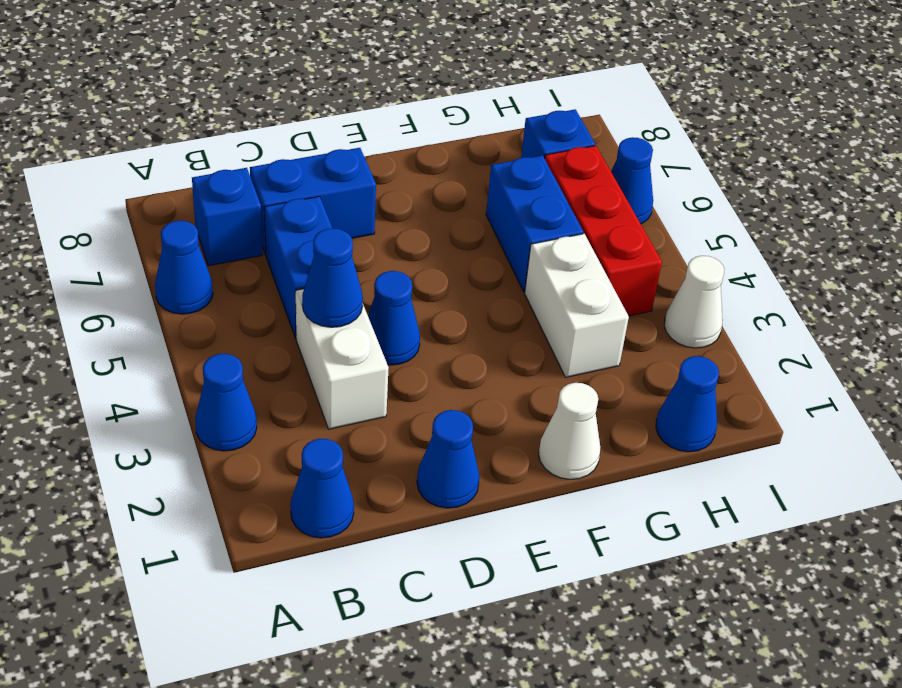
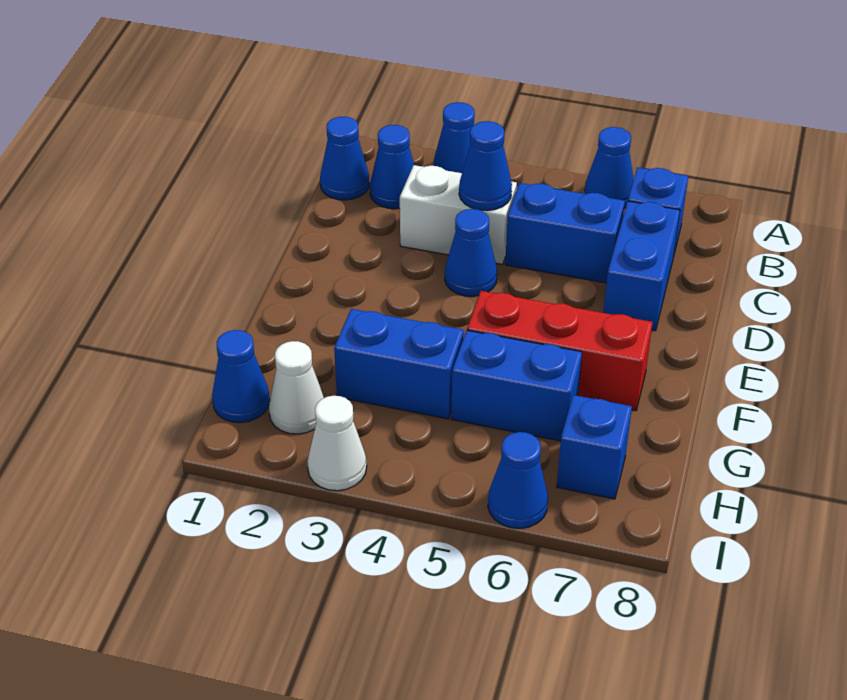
blue 1x1 cone [417,410,480,508] -> blue 1x1 cone moved to [370,125,414,209]
white 1x1 cone [539,383,601,479] -> white 1x1 cone moved to [269,341,324,434]
white 1x2 brick [525,234,629,377] -> blue 1x2 brick [334,309,464,419]
red 1x3 brick [545,146,662,316] -> red 1x3 brick moved to [467,291,653,411]

